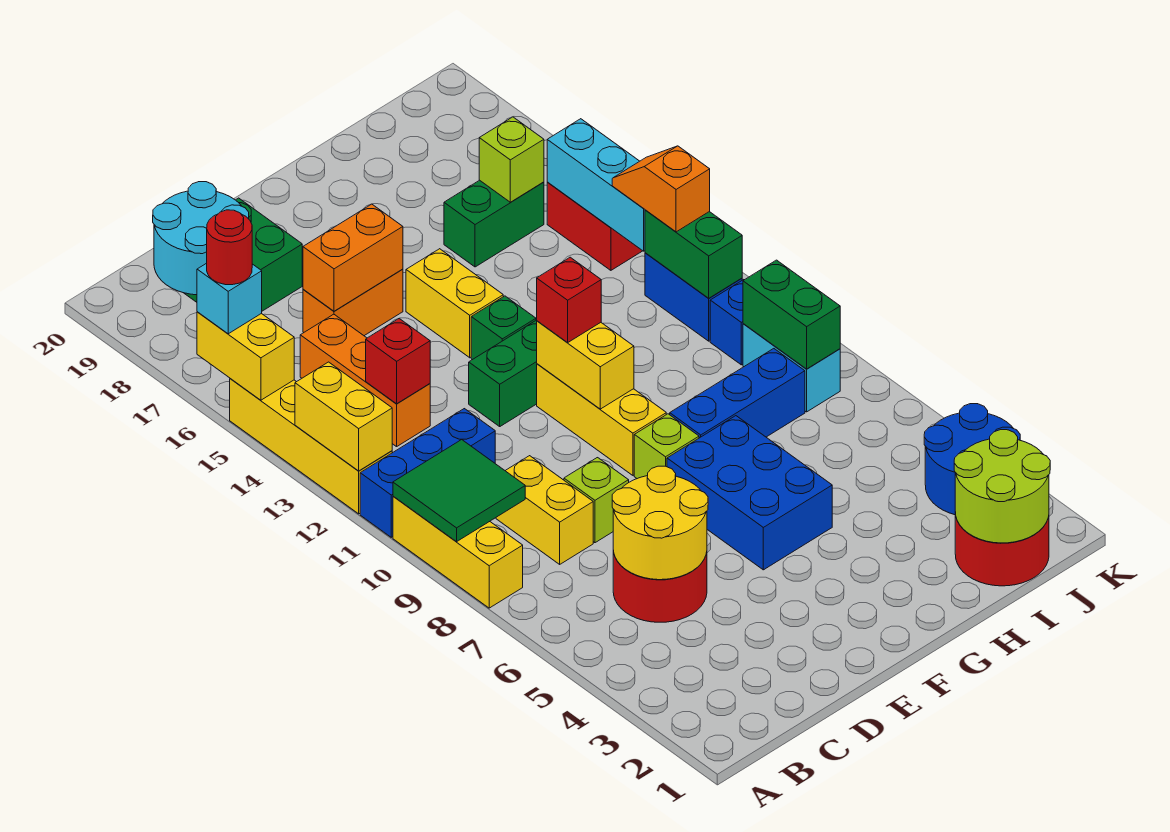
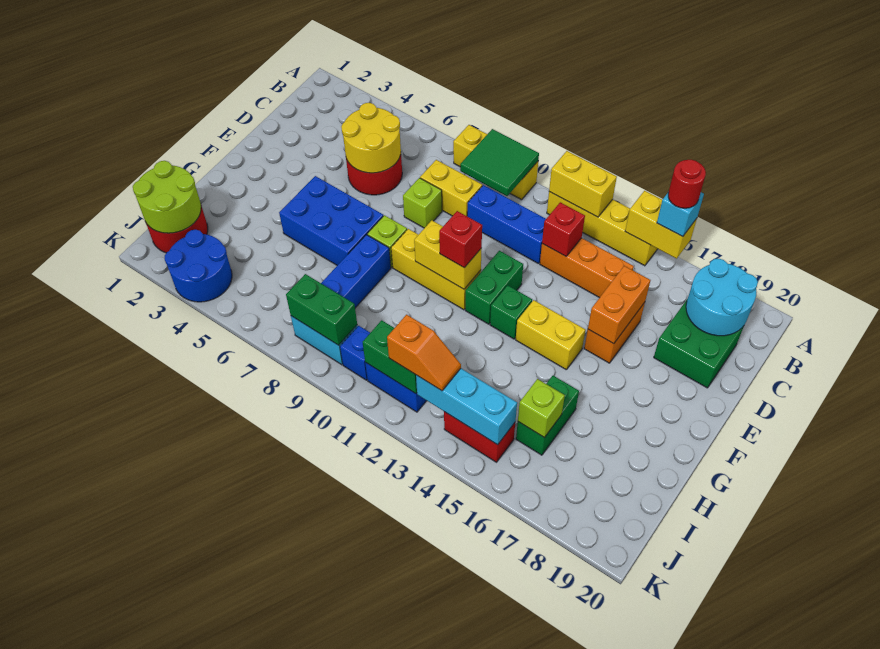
blue 1x3 brick [360,409,495,537] -> blue 1x3 brick turned to [467,185,546,264]

